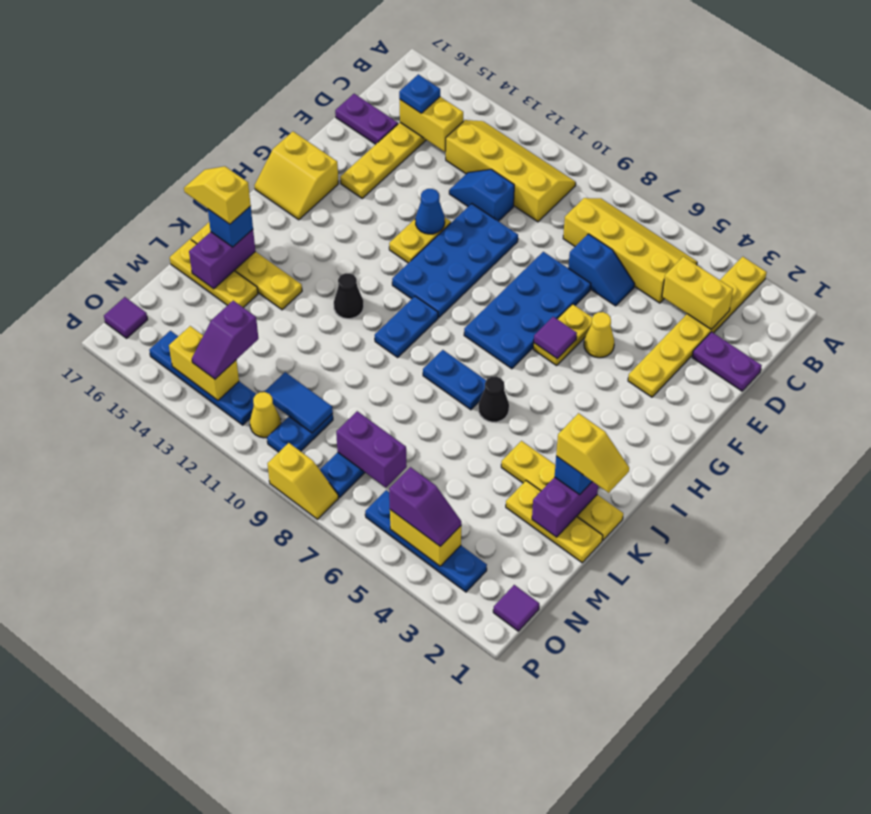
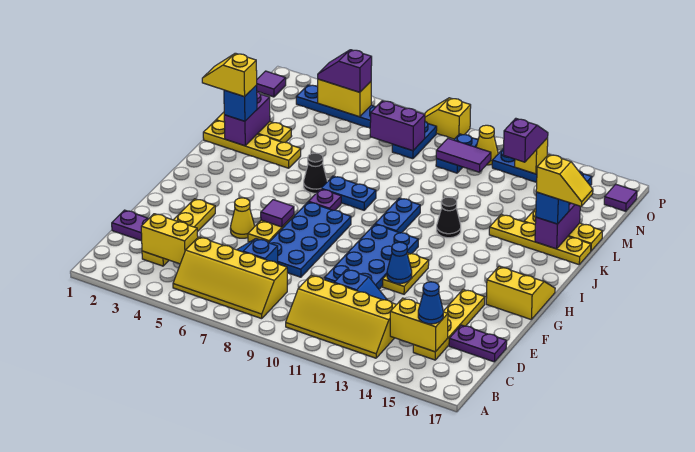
yellow 1x6 plate [628,257,767,397] -> yellow 1x4 plate [142,199,215,266]
blue 1x1 plate [399,74,440,113] -> blue 1x1 cone [418,282,443,324]
none -> purple 1x1 plate [308,189,341,210]
blue 1x2 tile [264,372,333,433] -> purple 1x2 tile [436,138,491,172]
yellow 1x2 brick [169,326,239,400] -> yellow 1x1 brick [515,138,548,174]

